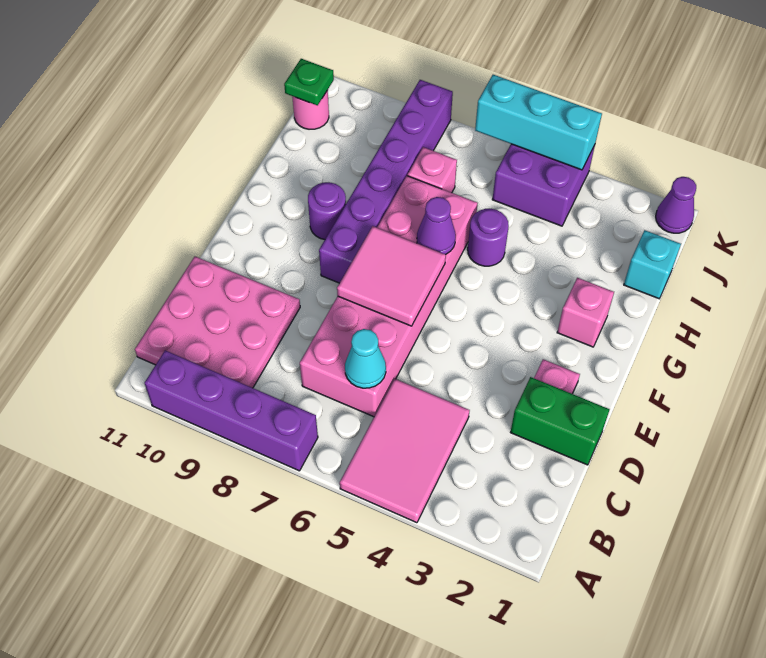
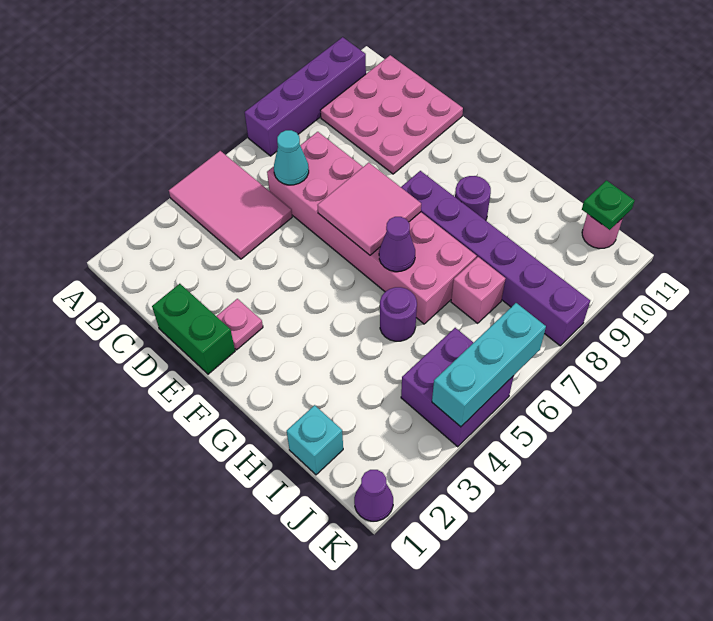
green 1x2 brick [510,377,610,465] -> green 1x2 brick turned to [152,284,235,374]
pink 1x1 brick [557,278,614,347] -> none

